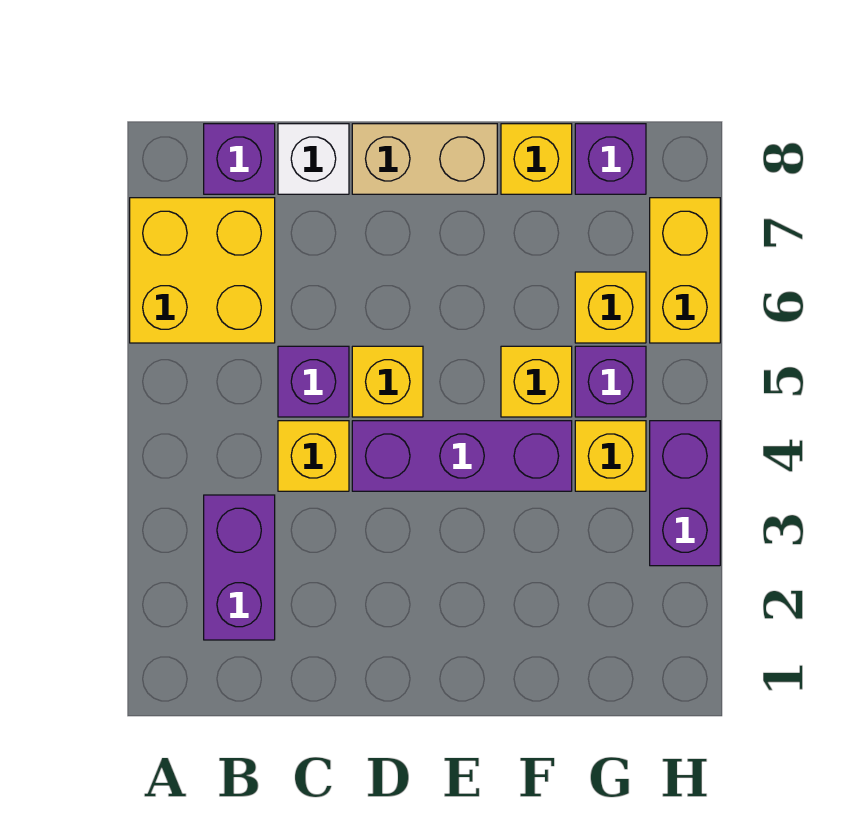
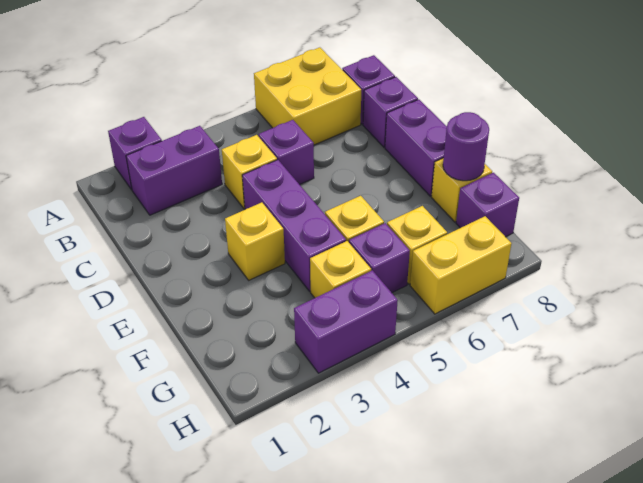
none -> purple 1x1 brick [108,117,162,190]
white 1x1 brick [278,124,349,194] -> purple 1x1 brick [363,77,418,147]
yellow 1x1 brick [352,346,423,417] -> yellow 1x1 brick moved to [225,202,285,280]
tan 1x2 brick [352,124,497,194] -> purple 1x2 brick [385,99,447,196]
none -> purple 1x1 round brick [443,112,489,181]

